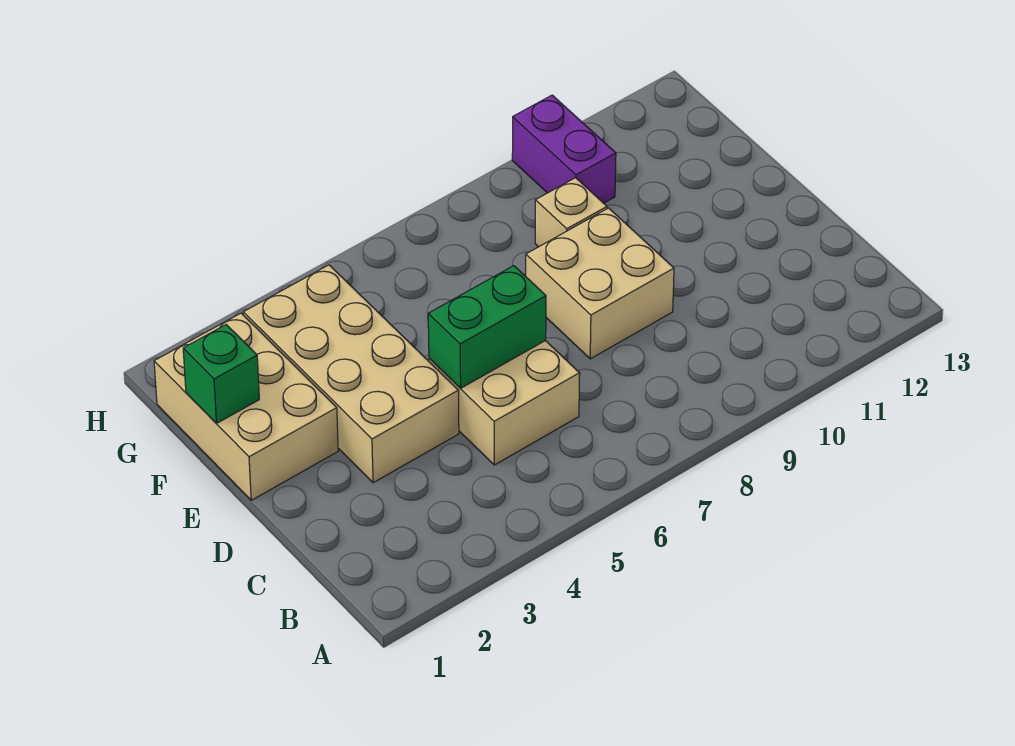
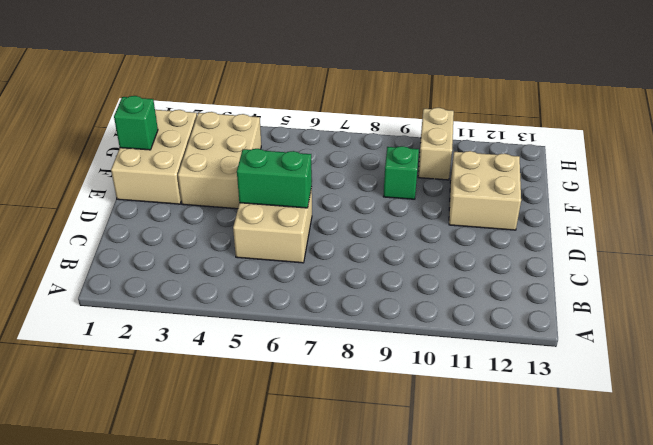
tan 2x4 brick [243,265,459,483] -> tan 2x3 brick [178,112,261,209]
tan 2x2 brick [526,208,674,359] -> tan 2x2 brick moved to [449,151,521,230]
tan 1x1 brick [535,178,607,247] -> green 1x1 brick [383,146,419,199]
purple 1x2 brick [512,95,616,203] -> tan 1x2 brick [418,108,454,180]

